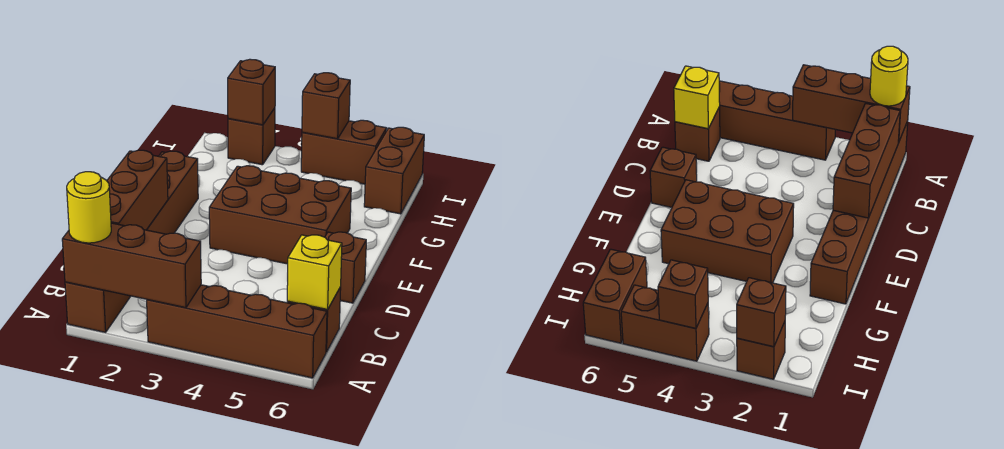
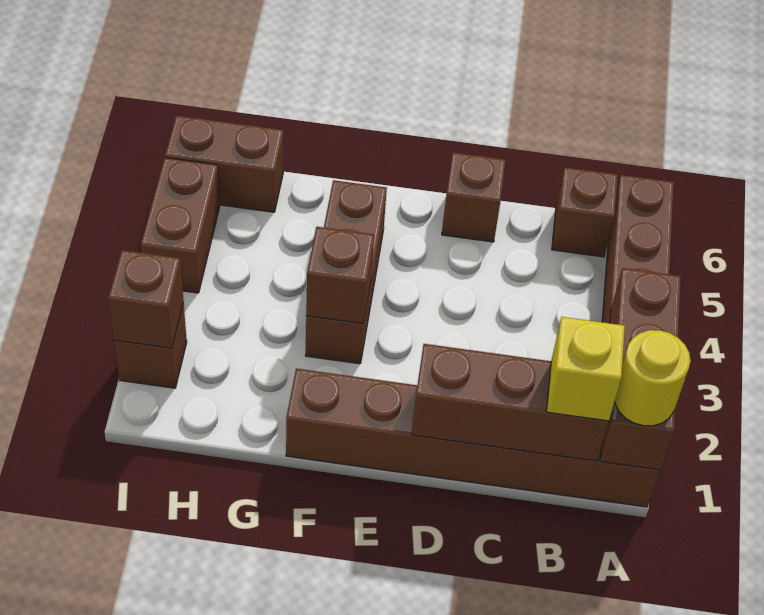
yellow 1x1 brick [287,235,342,309] -> yellow 1x1 brick moved to [547,317,625,421]
brown 2x3 brick [209,166,351,264] -> brown 1x3 brick [306,180,387,364]
brown 1x1 brick [302,73,350,139] -> brown 1x1 brick moved to [306,227,374,324]

